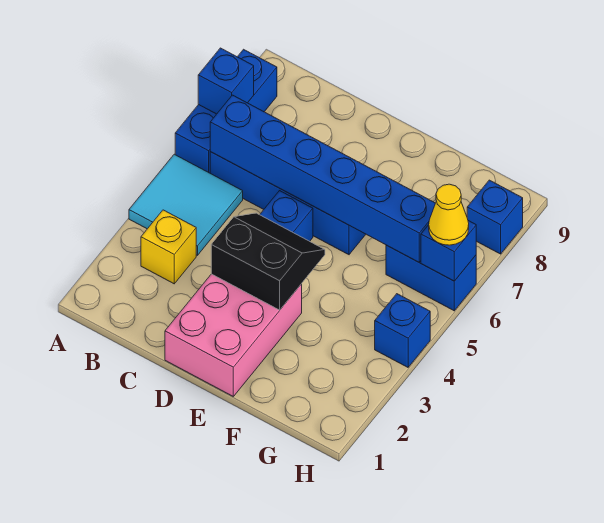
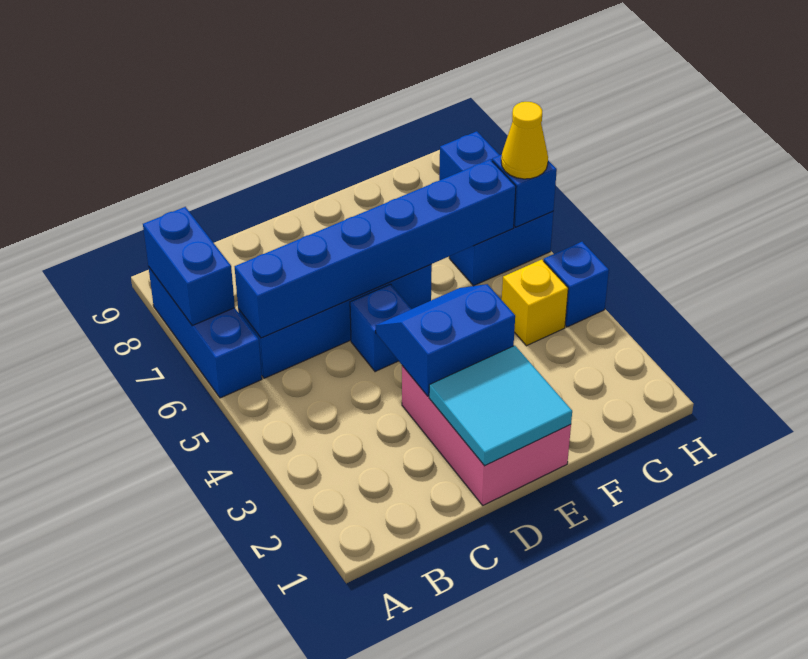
cyan 2x2 tile [129,154,243,255] -> cyan 2x2 tile moved to [429,346,572,466]
blue 1x1 brick [198,48,254,114] -> blue 1x2 brick [143,207,235,326]
yellow 1x1 brick [141,210,196,284] -> yellow 1x1 brick moved to [502,260,568,346]
black 2x2 slope [211,213,325,310] -> blue 2x2 slope [375,284,515,396]

